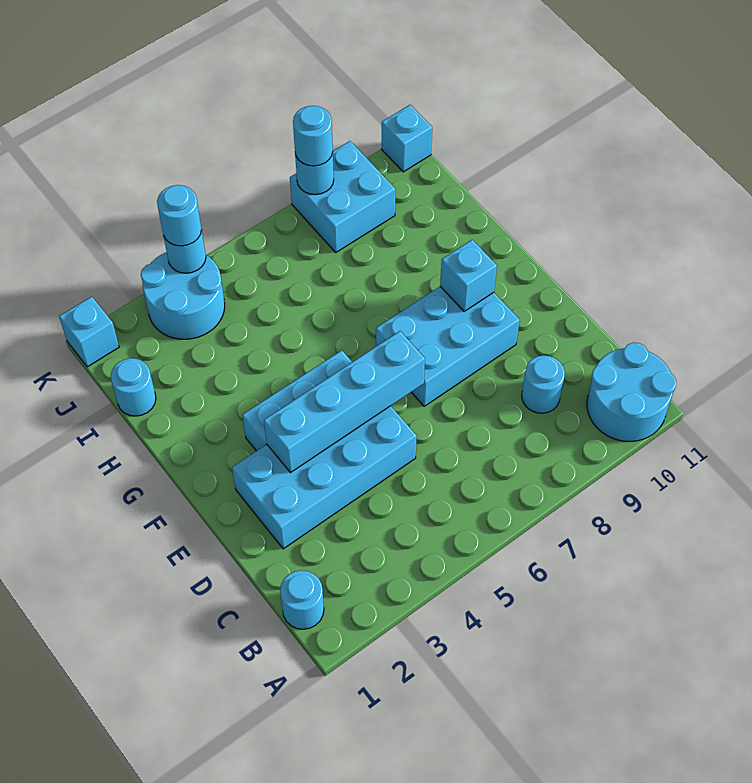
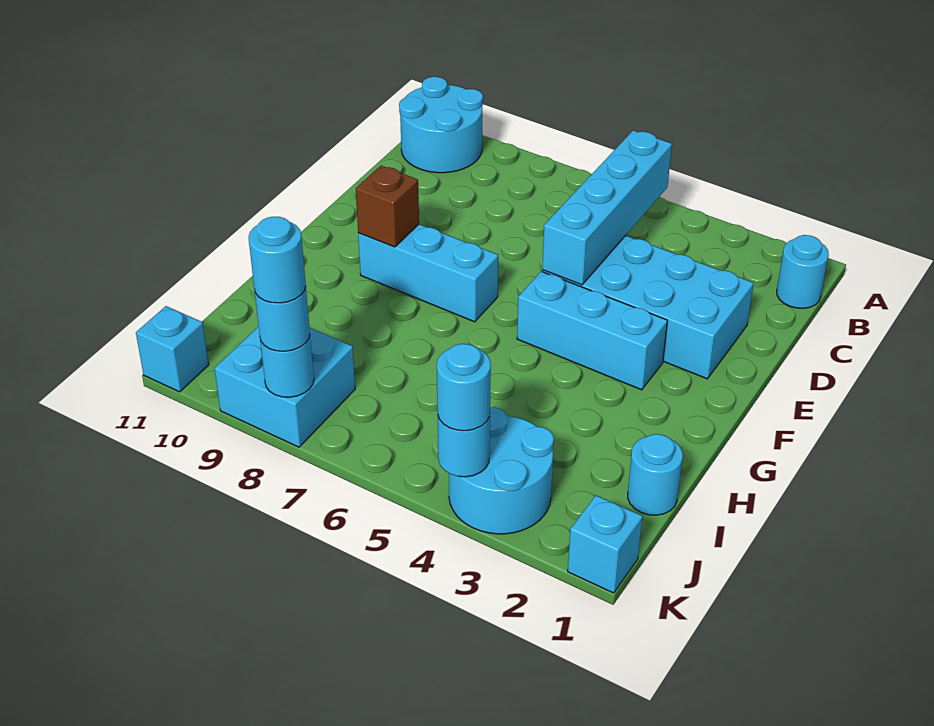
cyan 1x1 round brick [522,355,565,413] -> cyan 1x1 round brick moved to [248,217,306,303]
cyan 1x4 brick [264,331,425,473] -> cyan 1x4 brick turned to [542,130,672,285]
cyan 2x3 brick [376,287,520,406] -> cyan 1x3 brick [358,224,498,322]
cyan 1x1 brick [440,240,497,312] -> brown 1x1 brick [356,166,419,247]

